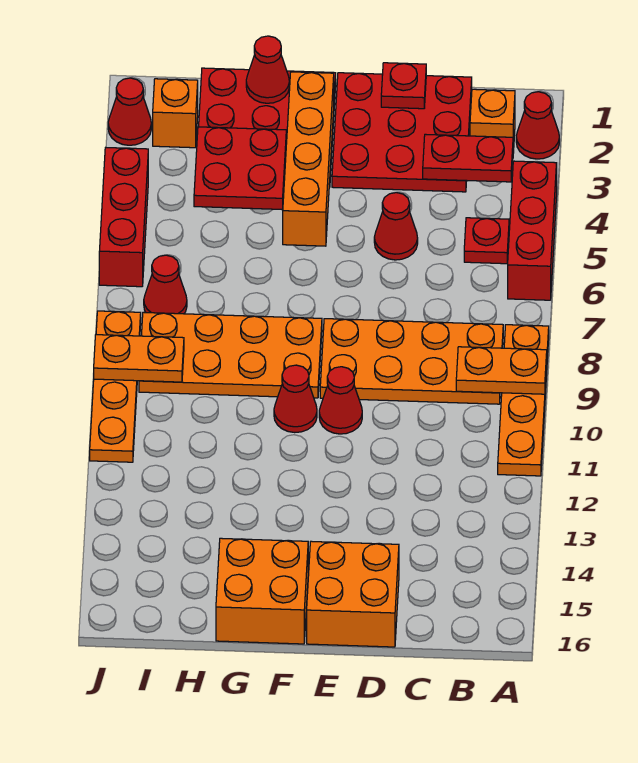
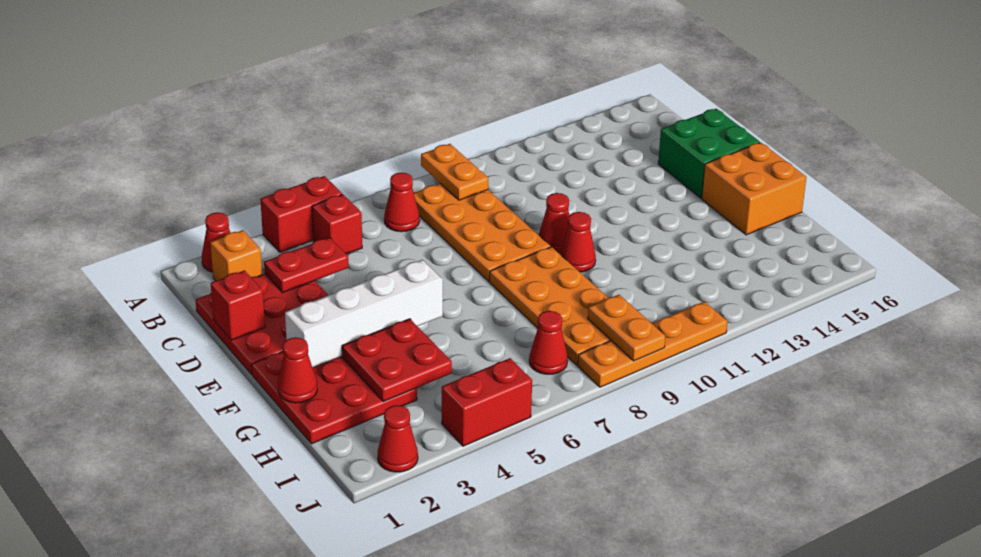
red 1x3 brick [508,161,557,300] -> red 1x2 brick [260,176,342,252]
orange 1x4 plate [498,325,549,476] -> none
red 1x2 plate [423,134,513,182] -> red 1x2 plate turned to [264,238,348,292]
red 1x1 plate [464,218,509,264] -> red 1x1 brick [312,194,362,254]
red 1x1 plate [381,63,426,109] -> red 1x1 brick [211,270,265,340]
red 1x1 cone [374,193,418,260] -> red 1x1 cone moved to [384,173,420,232]
orange 2x2 brick [307,541,399,647] -> green 2x2 brick [658,109,760,198]
orange 1x4 brick [283,72,334,246] -> white 1x4 brick [285,260,443,368]
orange 1x1 brick [153,79,198,148] -> none
red 1x3 brick [99,148,148,287] -> red 1x2 brick [442,358,532,446]

